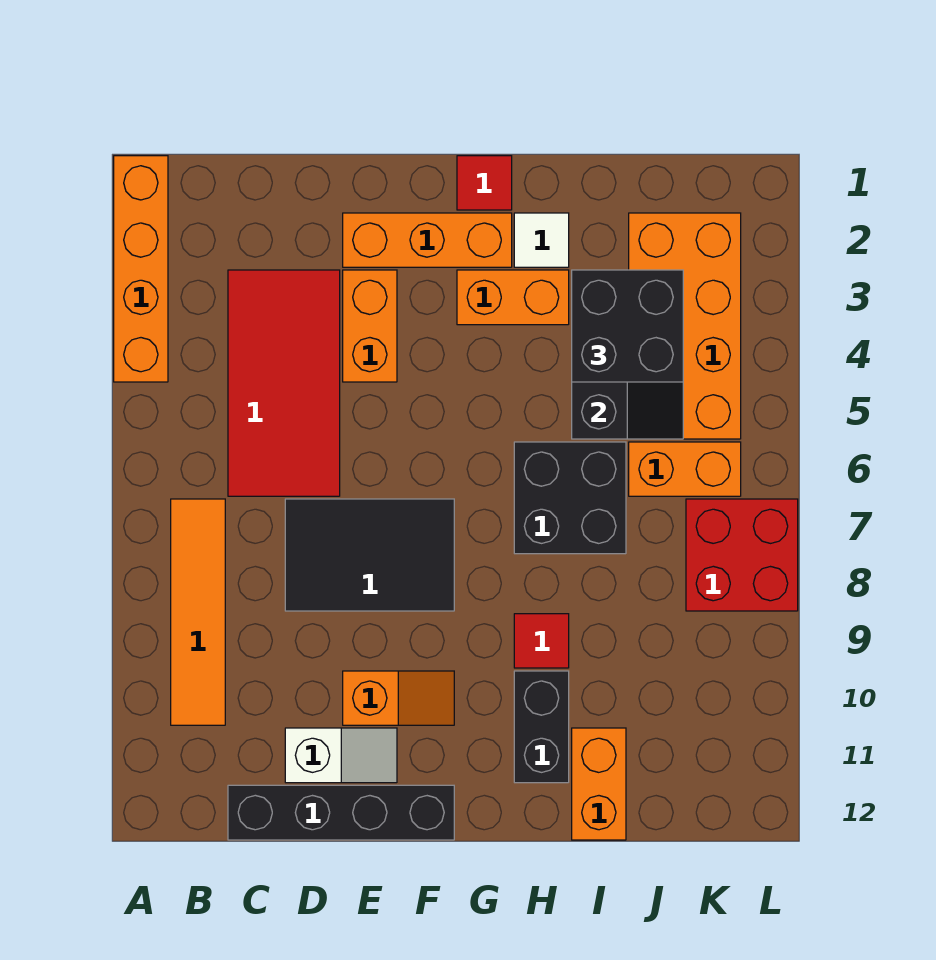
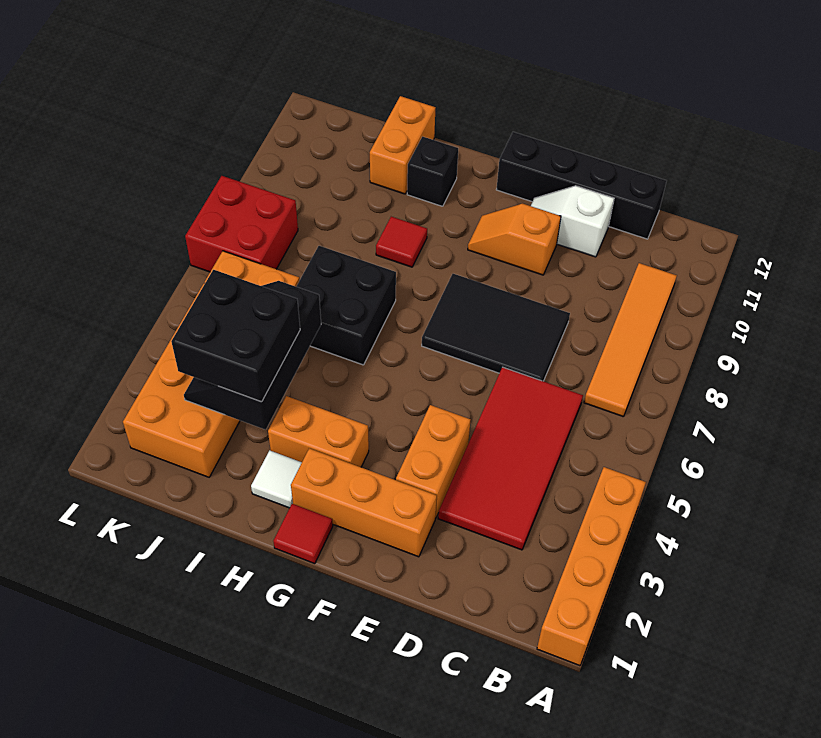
black 1x2 brick [514,671,569,783] -> black 1x1 brick [407,137,458,206]

